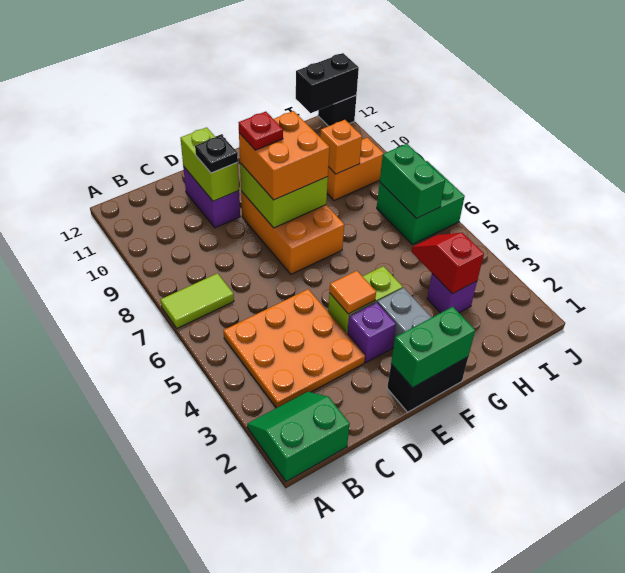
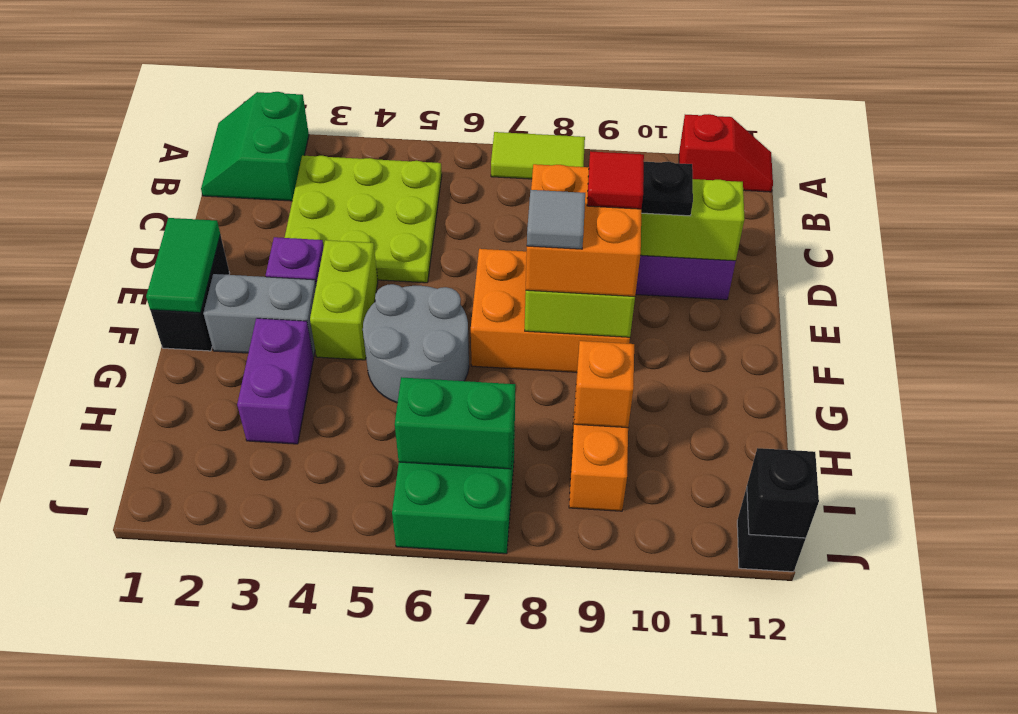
green 2x2 slope [247,392,350,482] -> green 2x2 slope turned to [201,92,309,201]
lime 1x2 tile [161,273,234,328] -> lime 1x2 tile turned to [491,132,585,179]
orange 3x3 plate [223,289,365,408] -> lime 3x3 plate [285,156,442,283]
green 1x2 brick [391,307,475,388] -> green 1x2 tile [146,218,220,313]
orange 1x1 tile [329,271,376,314] -> none
red 1x1 plate [238,112,283,150] -> red 1x1 tile [587,151,644,209]
none -> grey 2x2 round brick [363,284,469,403]
none -> grey 1x1 tile [527,190,585,249]
purple 1x1 brick [427,274,477,313] -> purple 1x2 brick [237,318,313,444]
red 1x2 slope [412,233,484,294] -> red 1x2 slope moved to [679,114,773,192]
black 1x2 brick [296,53,359,113] -> black 1x1 brick [747,448,819,538]

